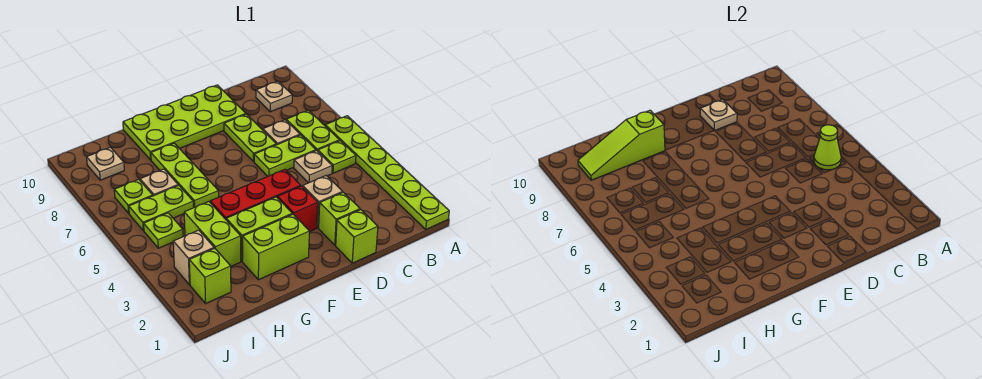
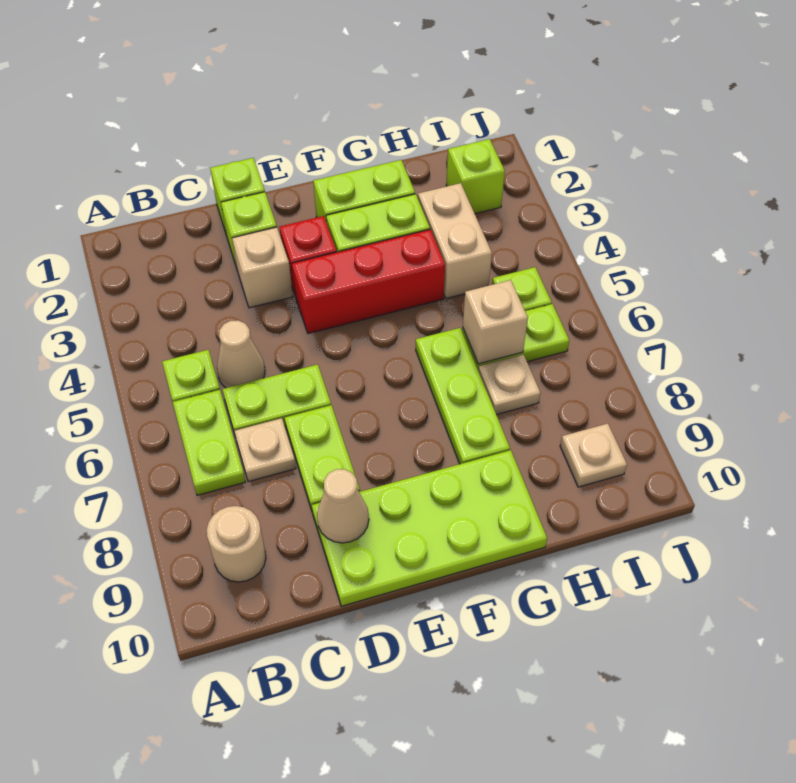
lime 1x6 plate [325,116,449,229] -> none
lime 1x1 cone [814,125,841,170] -> none
tan 1x1 plate [256,81,292,112] -> tan 1x1 round brick [207,506,266,582]
tan 1x1 plate [294,151,332,183] -> tan 1x1 cone [217,320,265,388]
tan 1x1 plate [700,99,737,131] -> tan 1x1 cone [317,469,369,543]
lime 1x3 slope [578,110,665,180] -> none
lime 1x2 brick [184,202,241,266] -> tan 1x2 brick [418,183,492,299]
tan 1x1 brick [173,230,214,285] -> tan 1x1 brick moved to [463,280,528,364]
lime 1x1 plate [114,179,153,213] -> none

